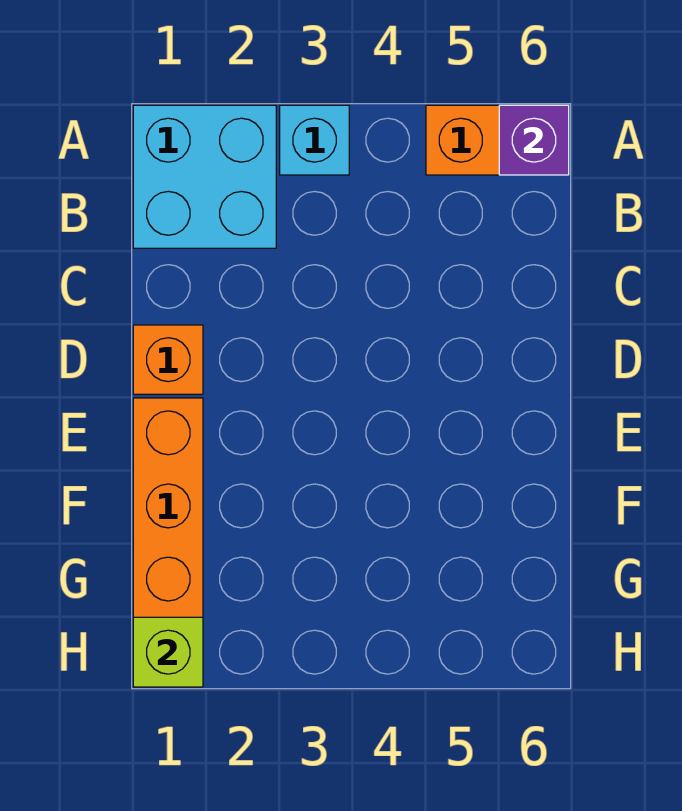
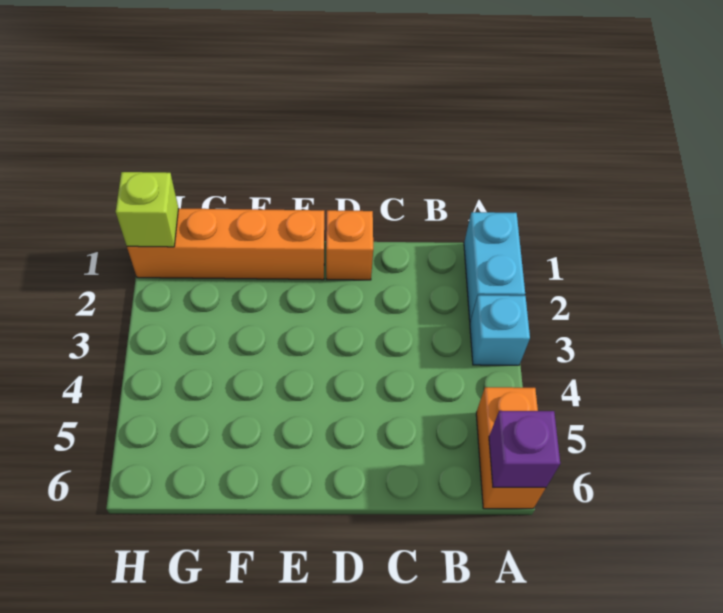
cyan 2x2 brick [133,105,276,248] -> cyan 1x2 brick [464,212,525,322]

